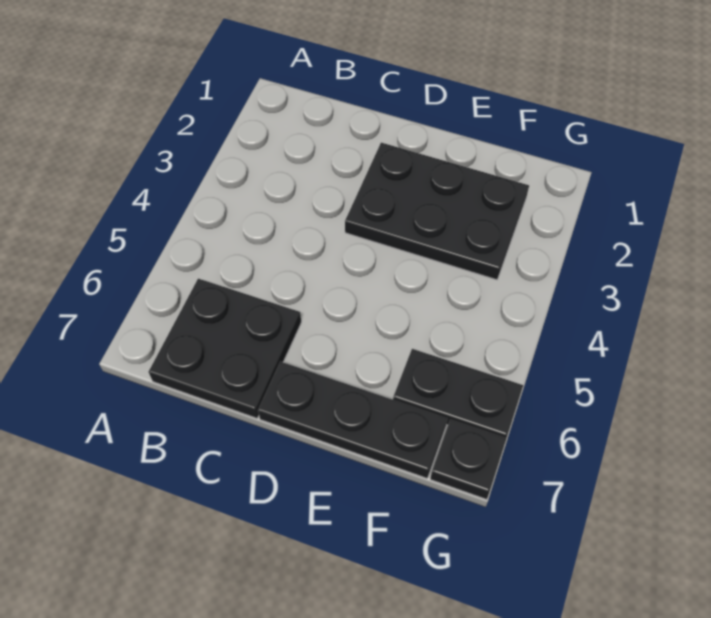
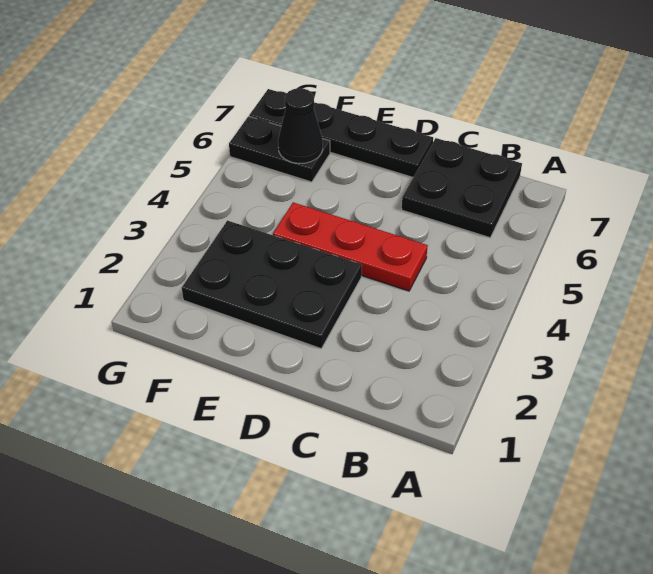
none -> red 1x3 plate [273,202,428,291]
none -> black 1x1 cone [278,88,323,163]

